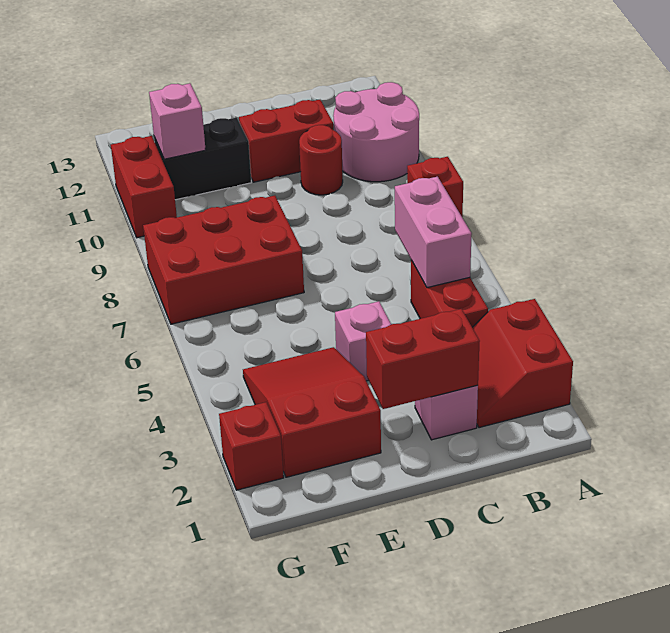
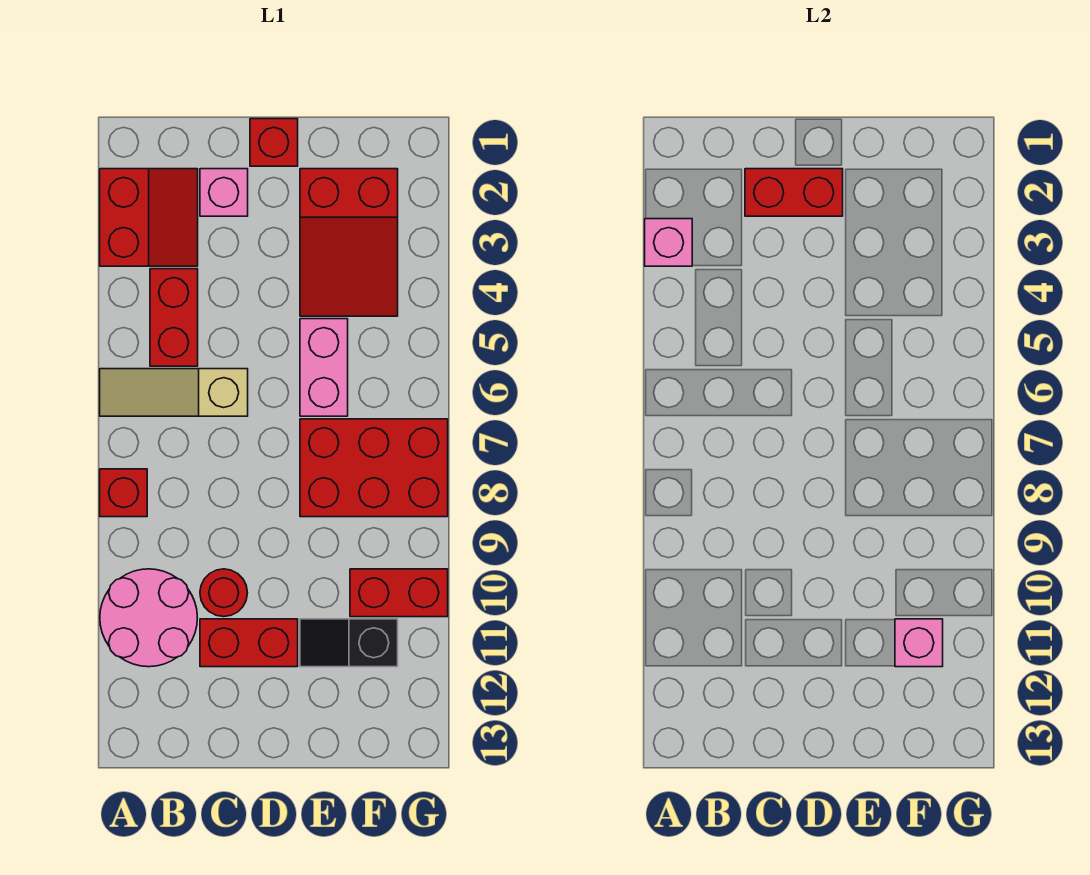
none -> tan 1x3 slope [100,369,248,416]
pink 1x2 brick [395,177,472,288] -> pink 1x2 brick moved to [300,319,348,416]
pink 1x1 brick [335,301,391,381] -> pink 1x1 brick moved to [645,219,692,266]
black 1x2 brick [154,117,251,200] -> black 1x2 slope [300,619,398,667]
red 1x1 brick [219,402,284,490] -> red 1x1 brick moved to [250,119,298,166]
red 1x2 brick [111,136,177,238] -> red 1x2 brick turned to [350,569,448,617]

